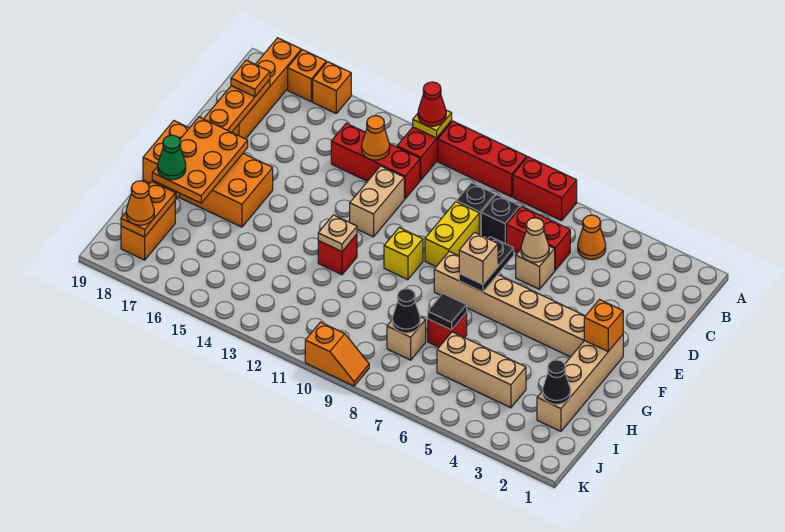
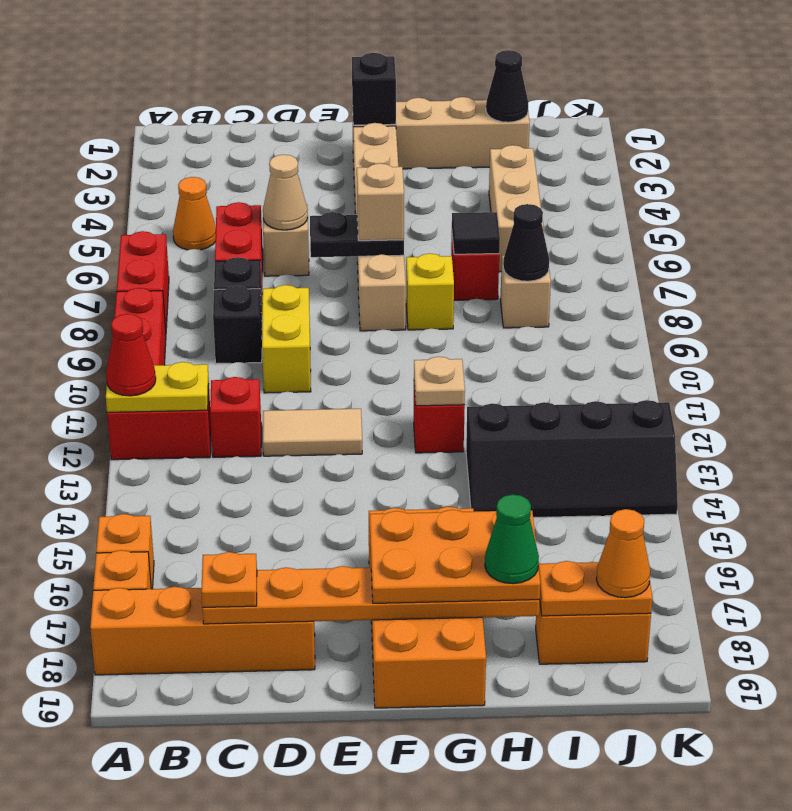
yellow 1x1 plate [413,110,452,138] -> yellow 1x2 plate [106,362,209,412]
red 1x3 brick [331,123,420,199] -> red 1x1 brick [210,377,261,457]
orange 1x1 cone [362,116,390,160] -> none
yellow 1x2 brick [425,202,479,266] -> yellow 1x2 brick turned to [262,285,311,393]
tan 1x2 brick [350,166,404,237] -> tan 1x2 tile [263,409,362,456]
orange 1x1 brick [584,300,623,351] -> black 1x1 brick [352,53,396,125]
yellow 1x1 brick [384,228,423,280] -> yellow 1x1 brick moved to [406,253,454,330]
none -> black 2x4 slope [466,400,678,517]
orange 1x2 slope [305,322,369,386] -> none

